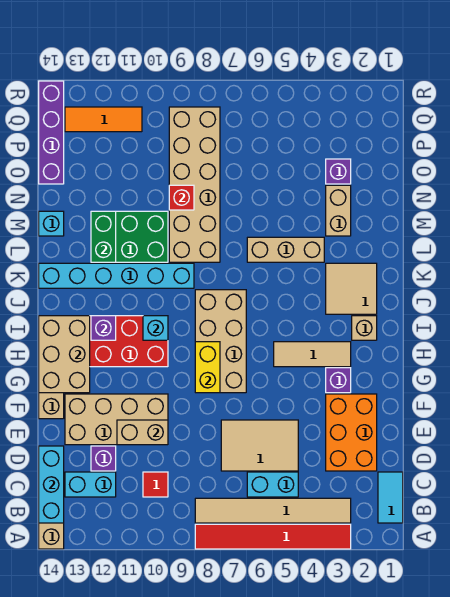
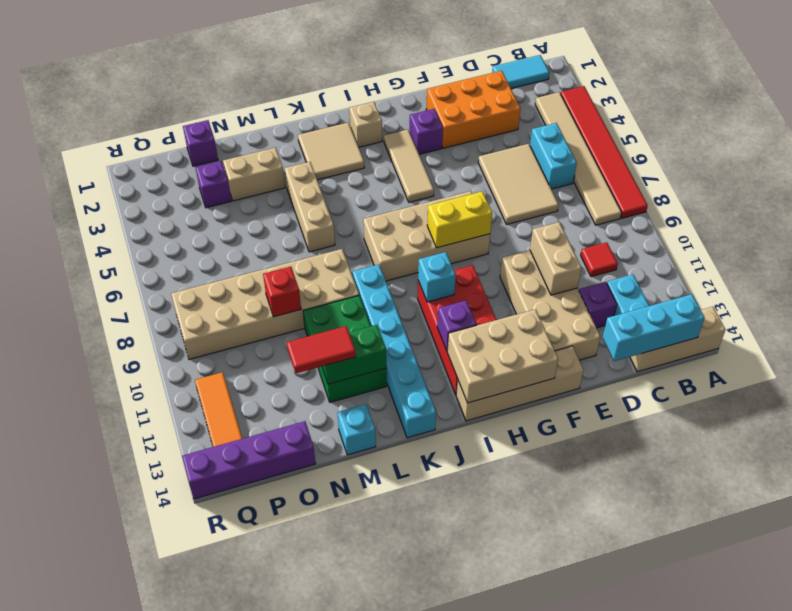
none -> red 1x2 tile [287,326,356,373]
none -> purple 1x1 brick [183,120,218,166]

